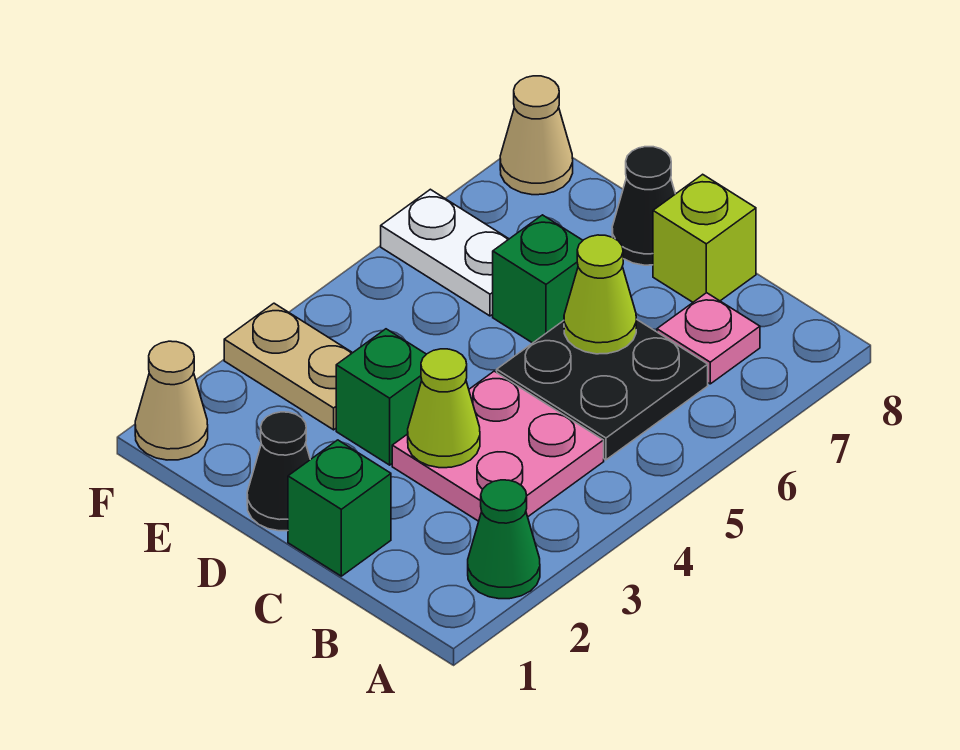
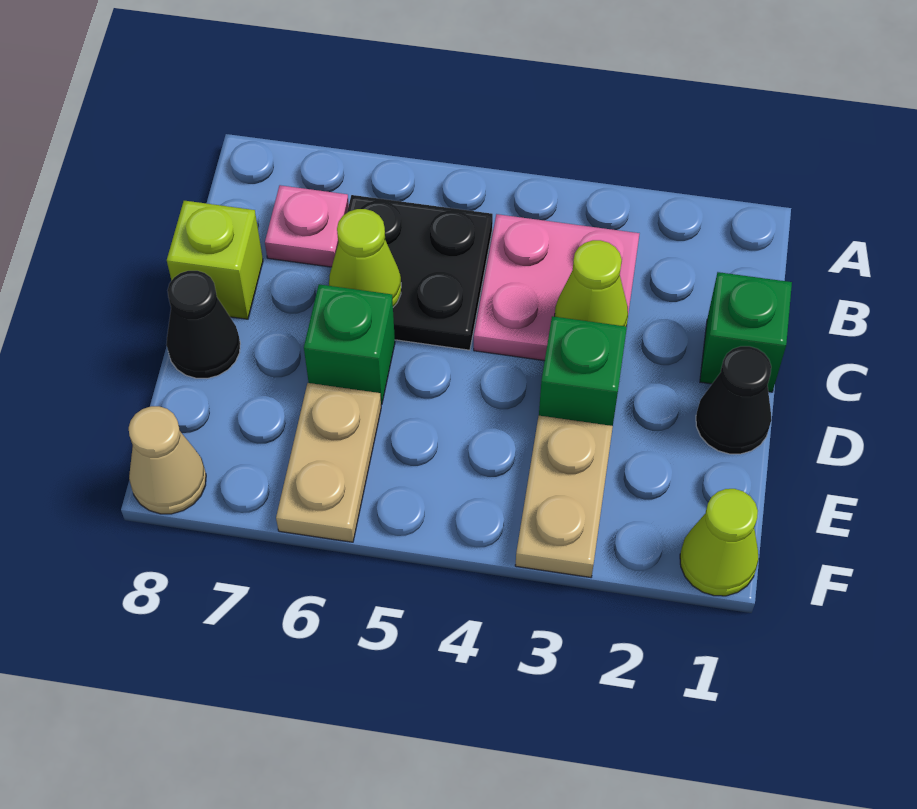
green 1x1 cone [468,480,540,599] -> none
white 1x2 plate [381,189,509,316] -> tan 1x2 plate [276,383,381,542]
tan 1x1 cone [135,341,208,460] -> lime 1x1 cone [680,489,759,596]

